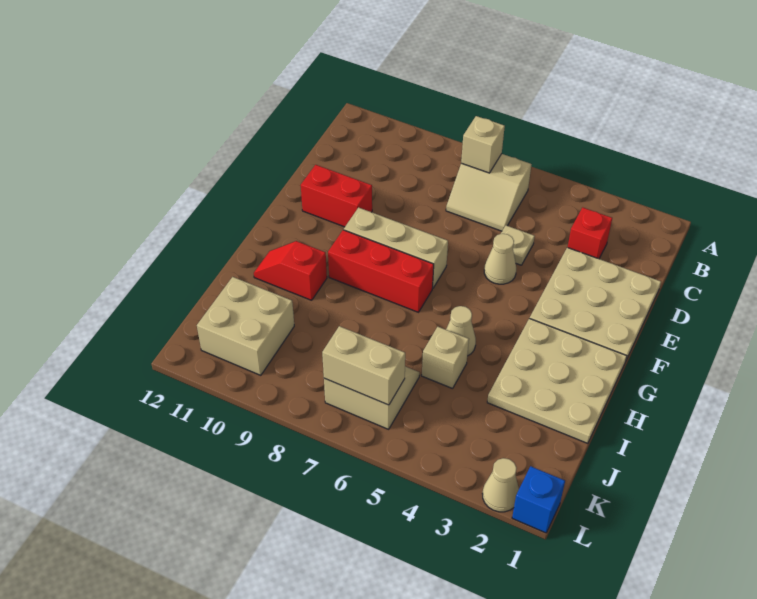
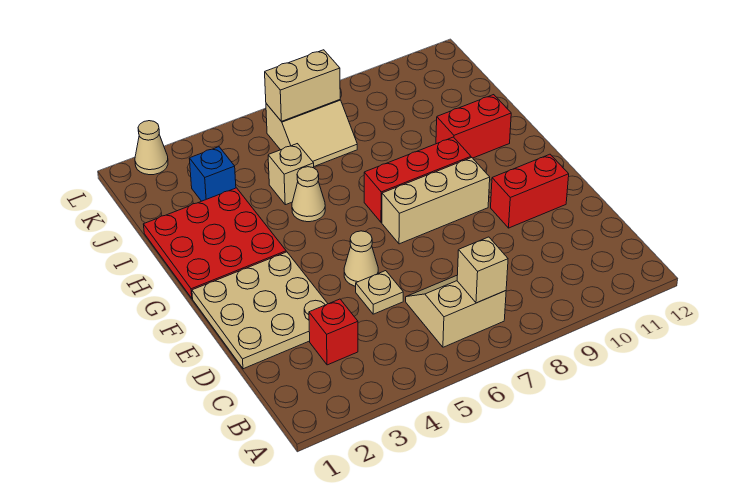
tan 3x3 plate [487,318,627,443] -> red 3x3 plate [143,188,286,299]
red 1x2 slope [254,241,327,300] -> red 1x2 brick [436,95,511,158]
tan 2x2 brick [197,277,294,375] -> none
blue 1x1 brick [512,466,565,533] -> blue 1x1 brick moved to [189,147,236,201]

